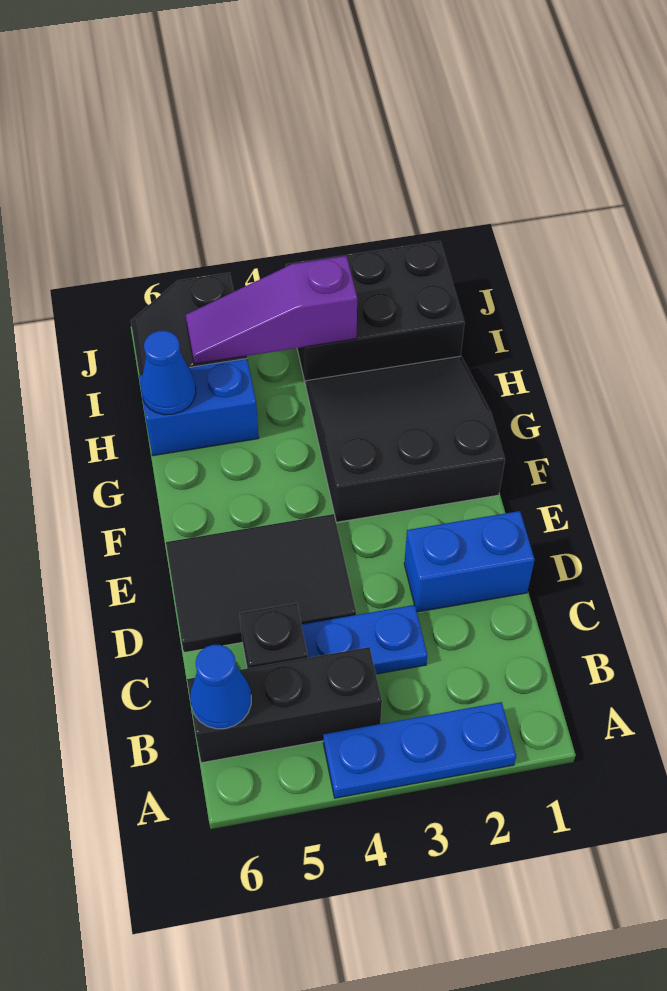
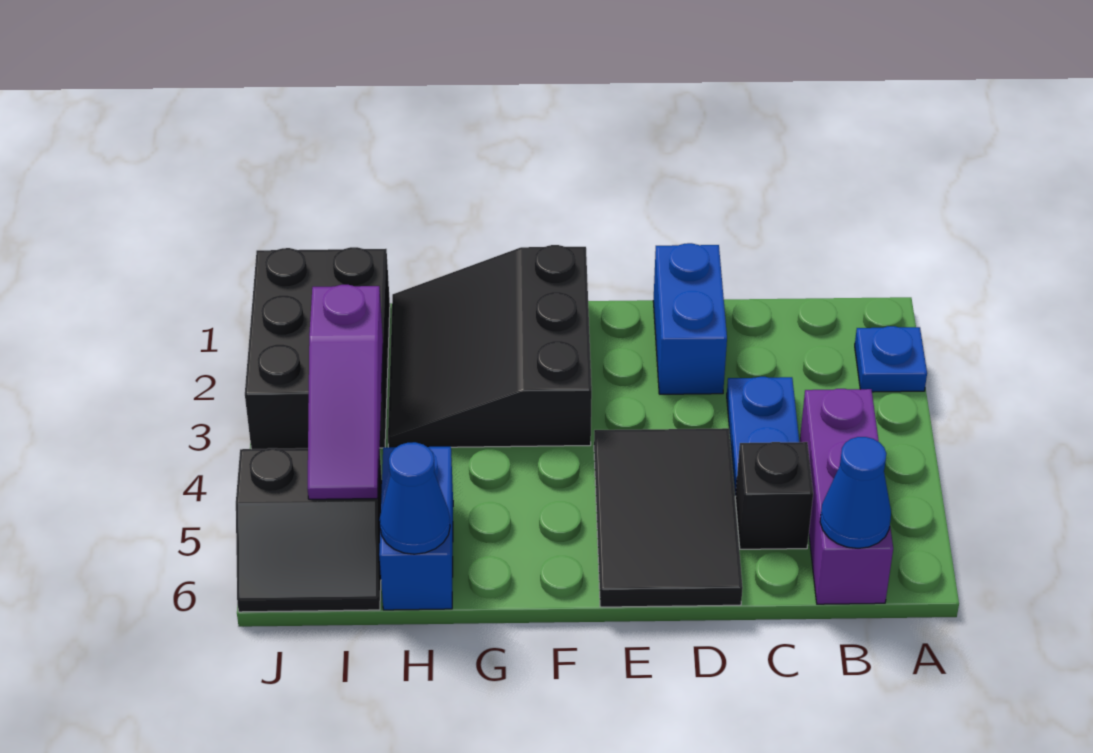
blue 1x3 plate [323,702,516,798] -> blue 1x1 plate [855,326,927,392]
black 1x3 brick [187,647,382,763] -> purple 1x3 brick [800,389,893,604]

